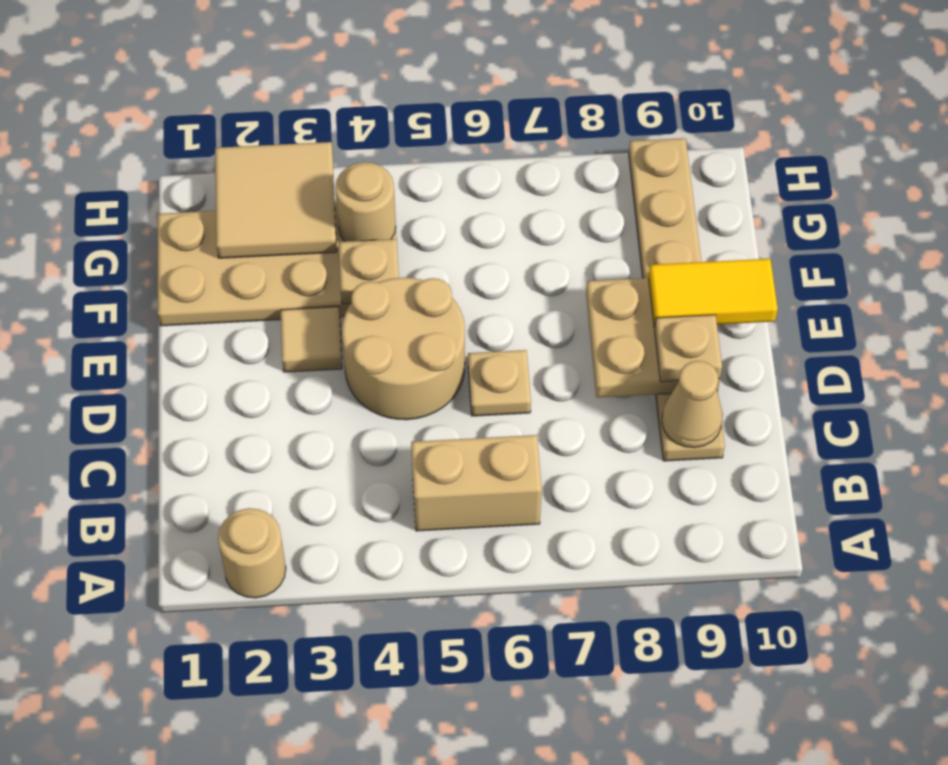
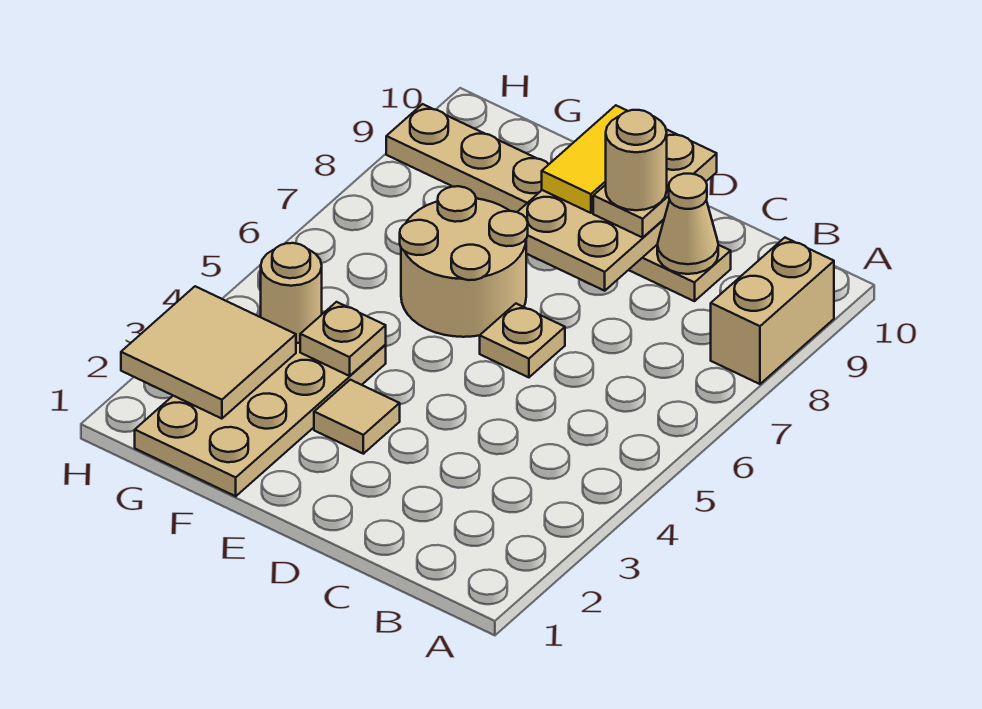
tan 1x1 round brick [218,508,286,598] -> tan 1x1 round brick moved to [606,110,667,210]
tan 1x2 brick [411,435,542,531] -> tan 1x2 brick moved to [711,238,834,384]
tan 2x2 round brick [342,278,465,420] -> tan 2x2 round brick moved to [400,186,528,337]
tan 1x1 plate [655,315,722,382] -> tan 1x2 plate [593,130,717,238]

